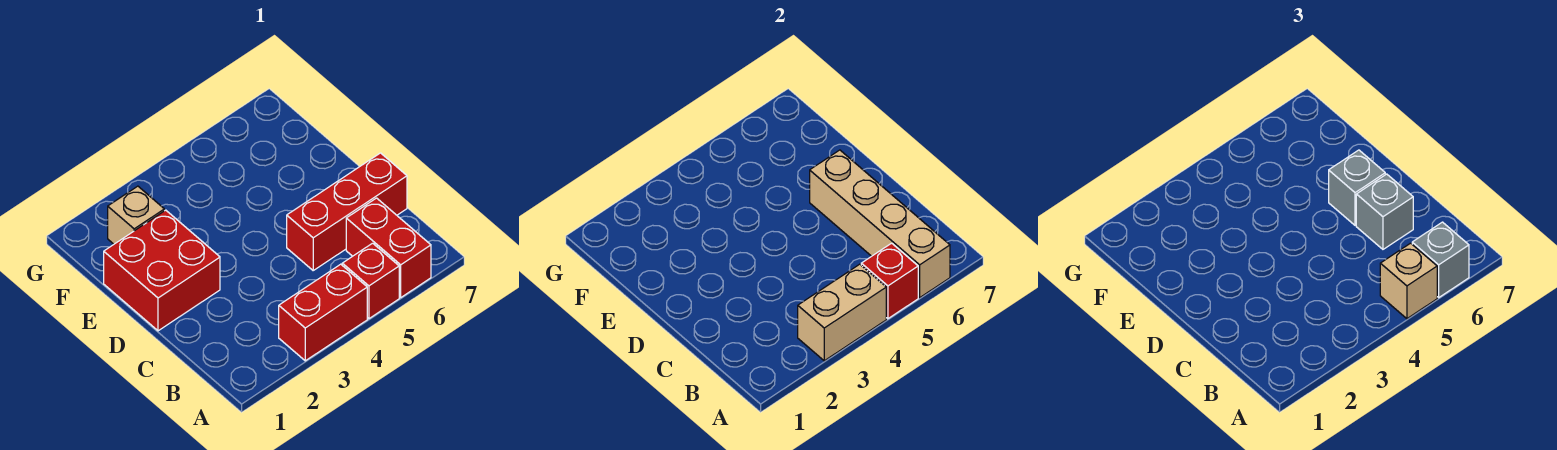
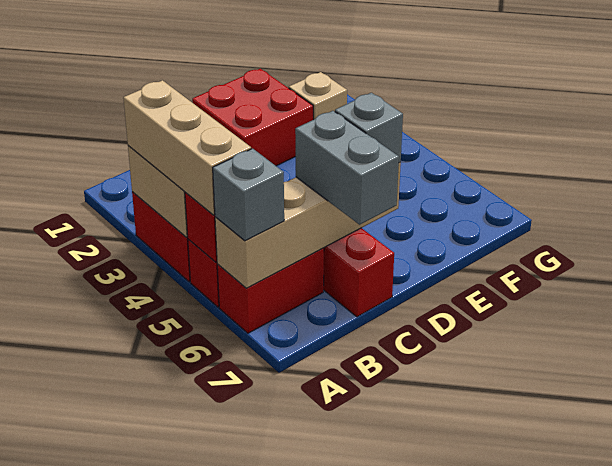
tan 1x1 brick [1380,243,1437,319] -> tan 1x3 brick [123,80,251,215]
grey 1x1 brick [1356,174,1413,249] -> grey 1x2 brick [295,111,399,225]

